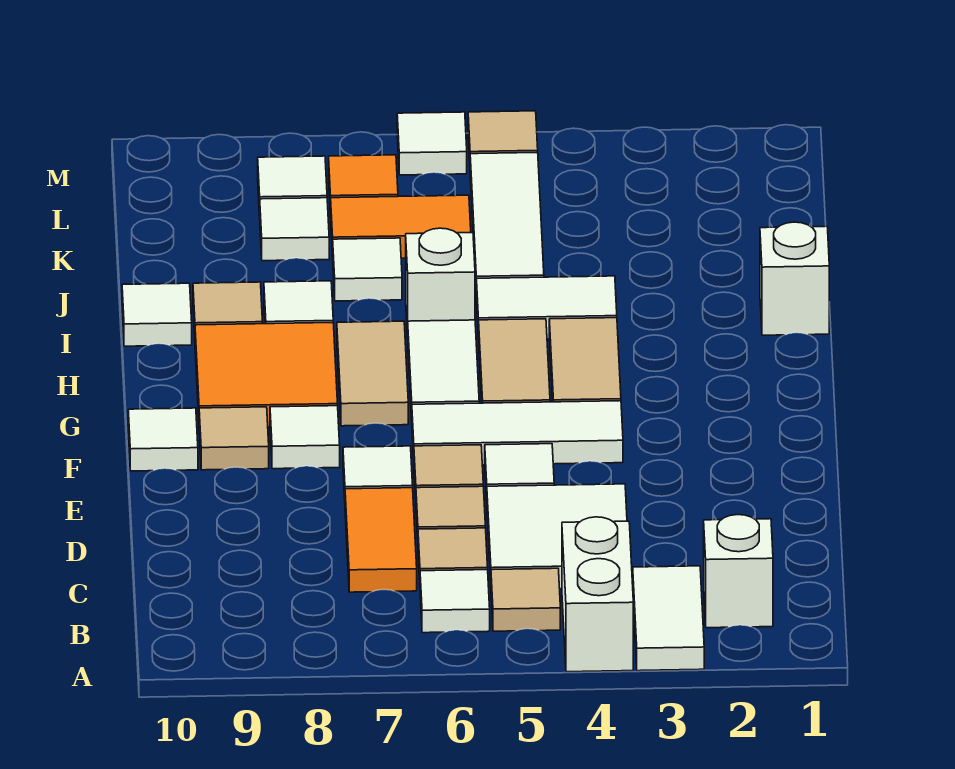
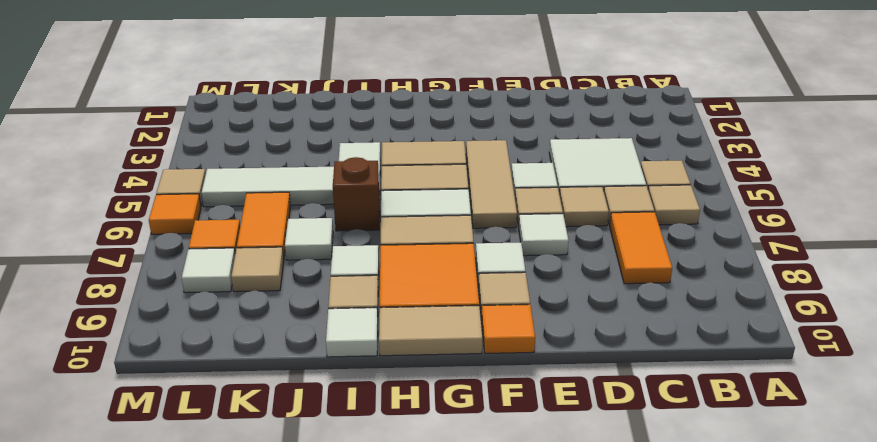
white 1x2 tile [633,566,704,671] -> none
white 1x2 brick [562,517,633,672] -> none
white 1x1 brick [704,515,773,628] -> none
white 1x1 tile [420,570,490,633] -> tan 1x1 tile [648,185,700,225]
orange 1x2 tile [345,488,417,592] -> orange 1x2 tile turned to [610,212,672,284]
white 1x3 tile [412,401,623,465] -> tan 1x3 tile [466,140,517,228]
white 1x1 tile [128,408,198,471] -> orange 1x1 tile [481,305,535,353]
none -> tan 1x2 tile [379,306,482,356]
white 1x1 brick [760,222,829,335] -> none
white 1x1 brick [406,228,475,339] -> brown 1x1 brick [333,157,380,231]
white 1x1 tile [260,198,329,261] -> tan 1x1 tile [231,247,284,292]
white 1x1 tile [397,112,467,175] -> orange 1x1 tile [149,194,201,234]

